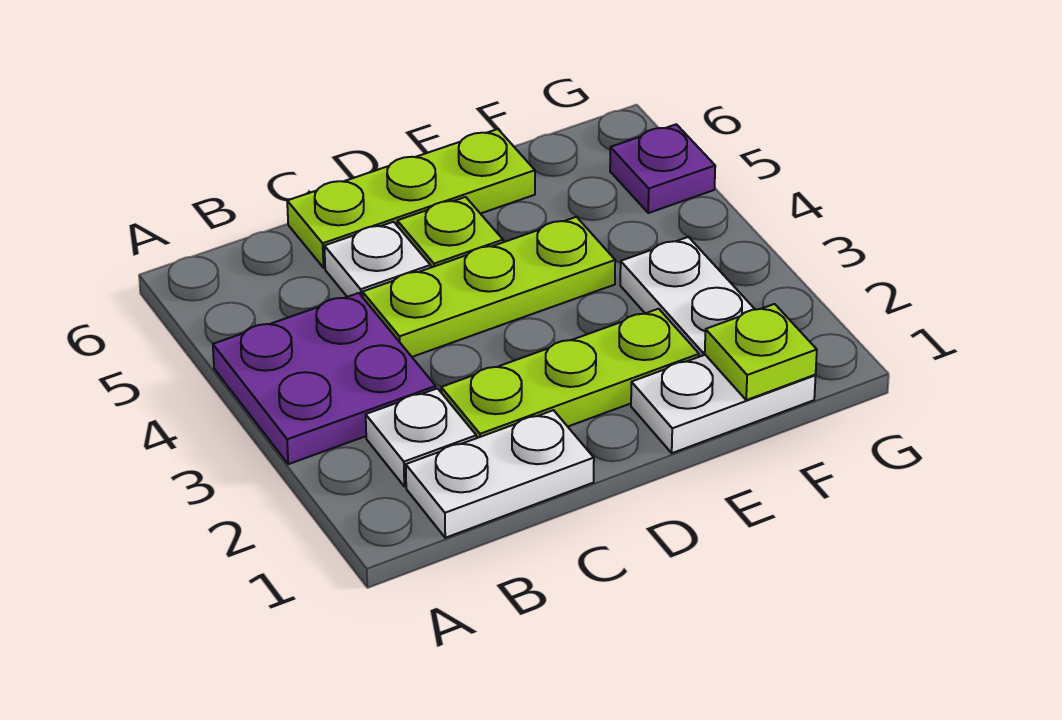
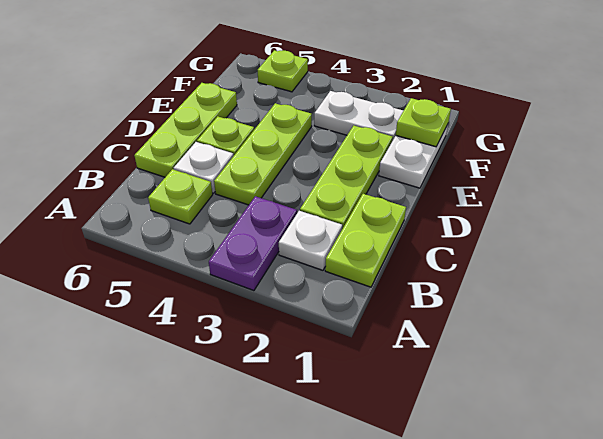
purple 2x2 plate [213,293,436,464] -> purple 1x2 plate [209,196,297,291]
white 1x2 plate [406,410,594,538] -> lime 1x2 plate [325,194,406,287]
none -> lime 1x1 plate [148,169,213,224]
purple 1x1 plate [610,124,715,213] -> lime 1x1 plate [258,50,308,92]

